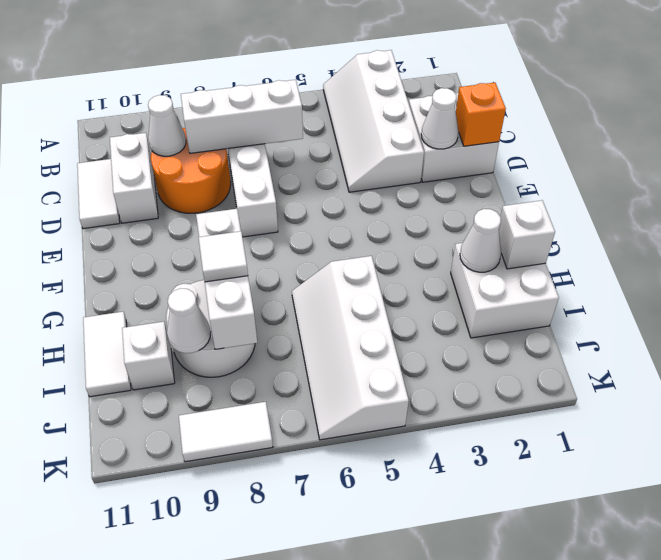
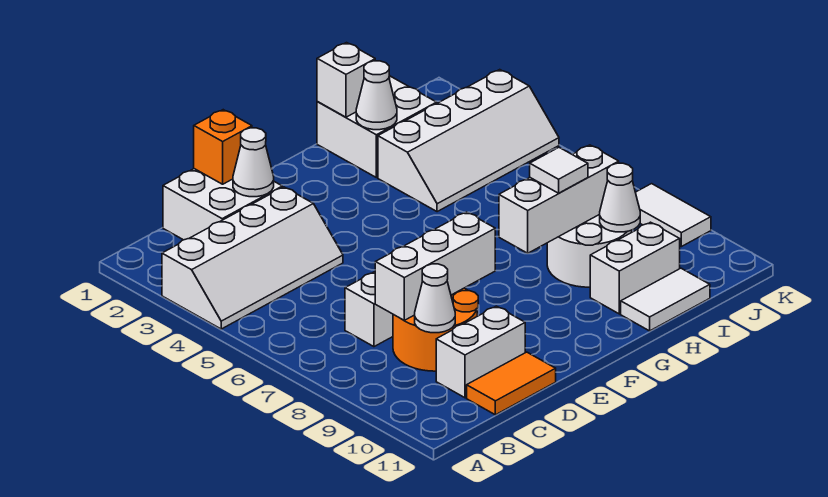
white 1x3 brick [181,80,303,153] -> white 1x3 brick turned to [375,212,495,320]
white 1x2 tile [77,159,120,229] -> orange 1x2 tile [467,352,556,415]
white 2x4 slope [292,256,409,440] -> white 2x4 slope moved to [378,70,559,212]
white 1x1 brick [122,322,175,390] -> white 1x2 brick [590,222,680,314]

